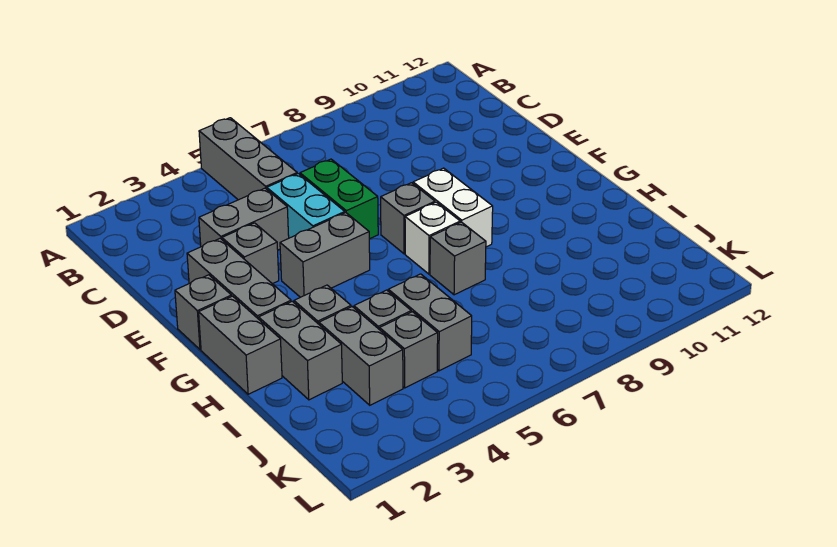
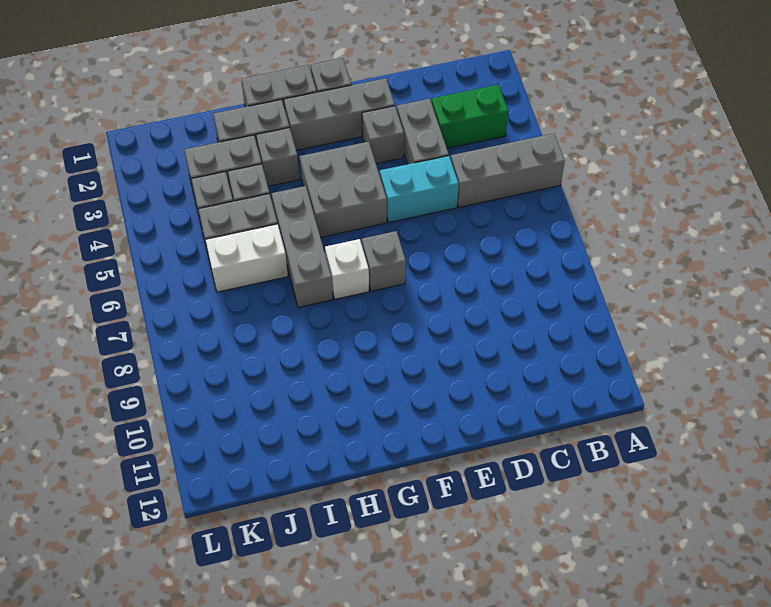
green 1x2 brick [300,159,378,239] -> green 1x2 brick moved to [431,85,508,148]
grey 1x2 brick [280,213,370,297] -> grey 2x2 brick [300,142,387,237]
white 1x2 brick [413,168,493,247] -> white 1x2 brick moved to [205,224,288,292]
grey 1x1 brick [430,222,486,295] -> grey 1x3 brick [272,186,333,307]

